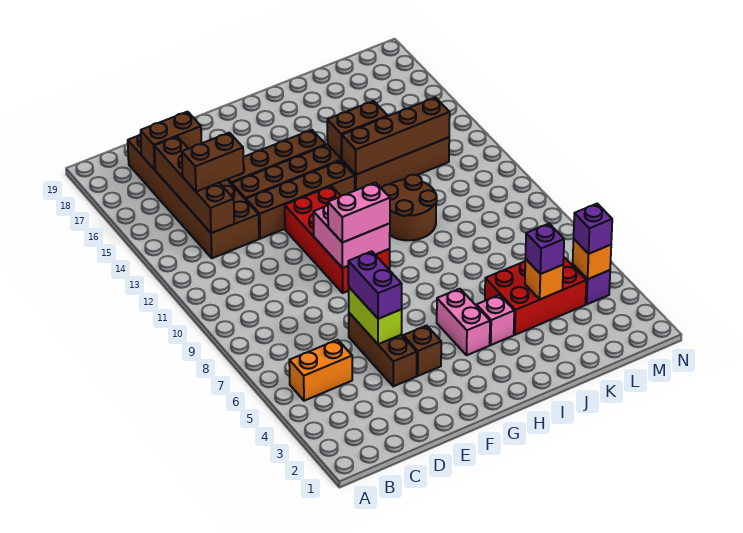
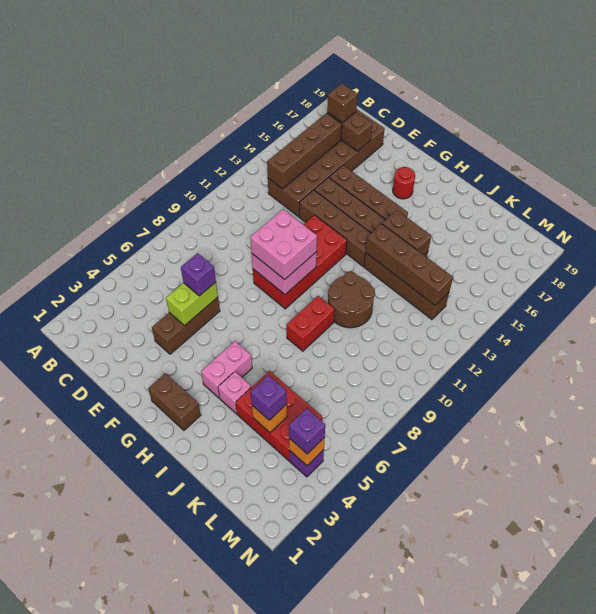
orange 1x2 brick [289,340,352,401] -> none
brown 1x2 brick [182,133,244,192] -> brown 1x2 brick moved to [148,373,201,430]
purple 1x2 brick [348,251,402,319] -> purple 1x1 brick [181,253,216,296]
brown 1x1 brick [403,325,441,376] -> brown 1x1 brick moved to [327,83,358,123]
pink 1x2 brick [328,183,390,243] -> pink 2x2 brick [250,209,317,280]
none -> red 1x1 round brick [393,167,415,199]
none -> red 1x2 brick [287,296,335,351]

